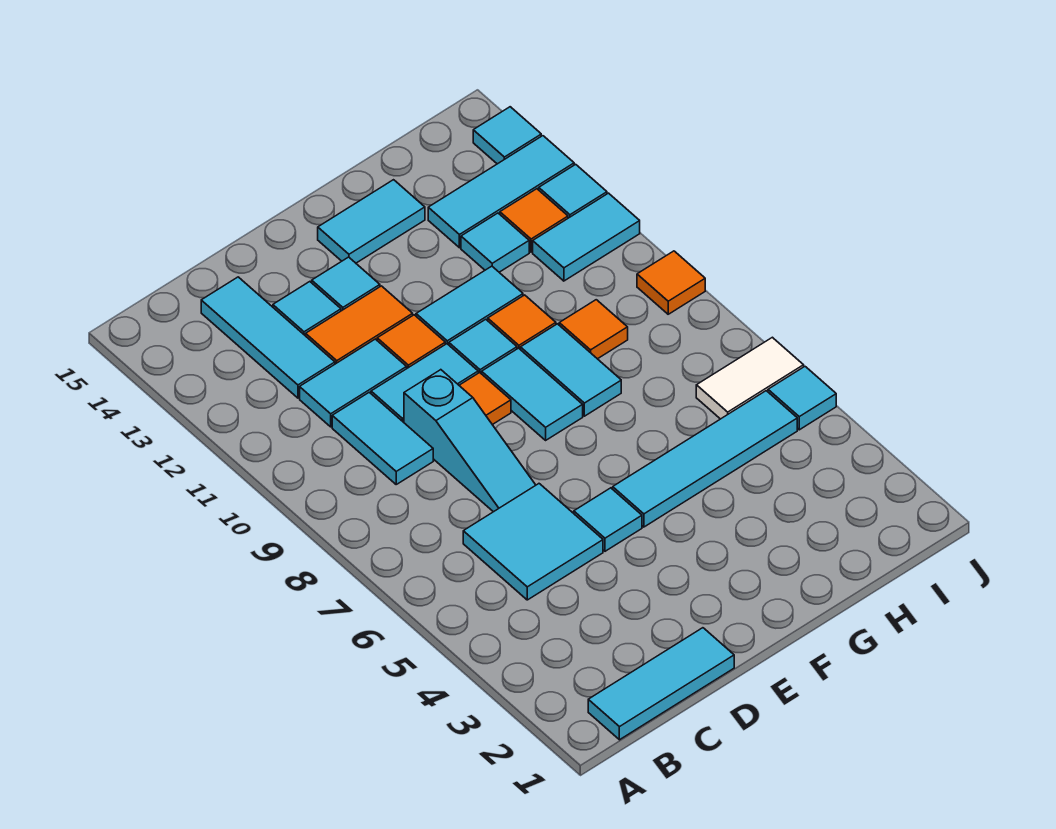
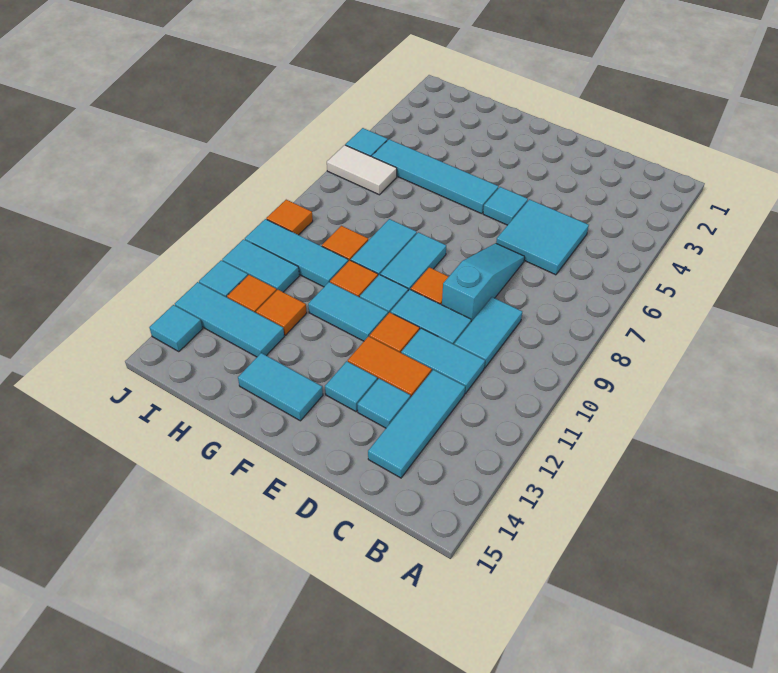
cyan 1x3 tile [588,628,734,740] -> cyan 1x3 tile moved to [245,219,348,287]
cyan 1x1 tile [461,213,529,272] -> orange 1x1 tile [256,290,307,335]

